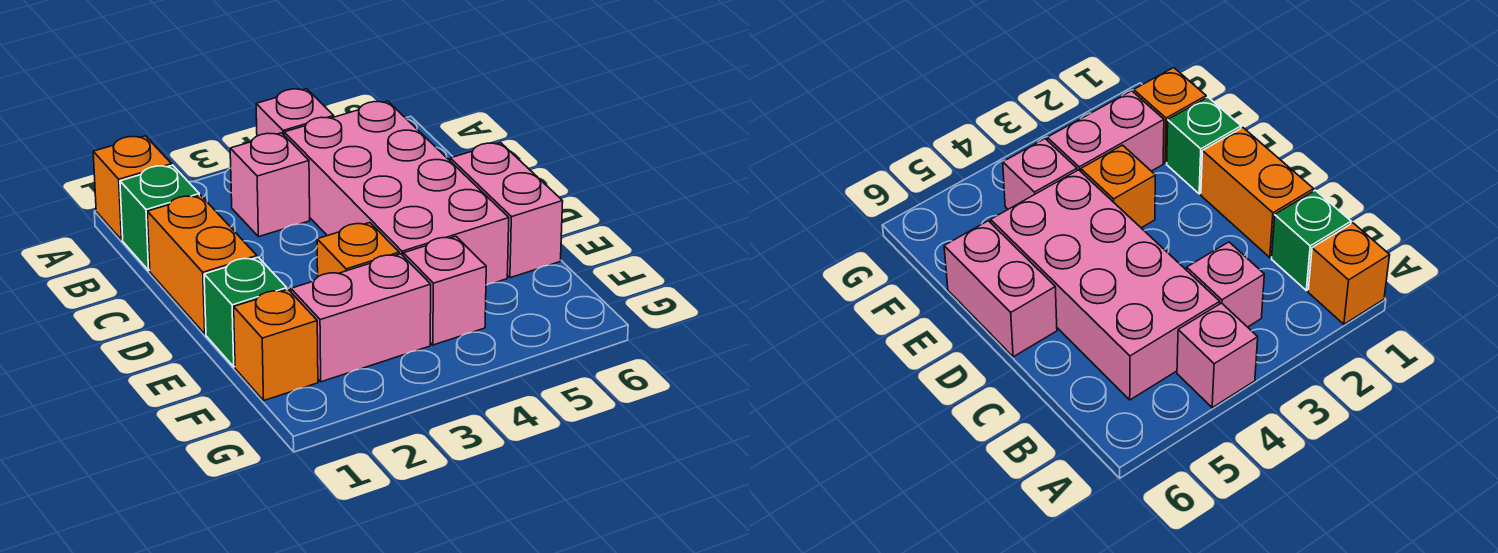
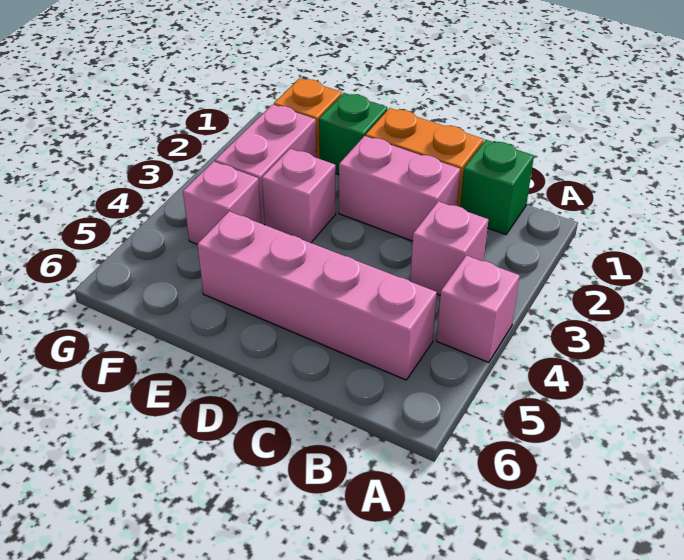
orange 1x1 brick [93,136,172,240] -> none
pink 2x4 brick [284,101,509,285] -> pink 1x4 brick [197,211,437,380]
pink 1x2 brick [450,143,563,278] -> pink 1x2 brick moved to [339,136,460,241]
orange 1x1 brick [317,223,399,277] -> pink 1x1 brick [262,149,336,243]

